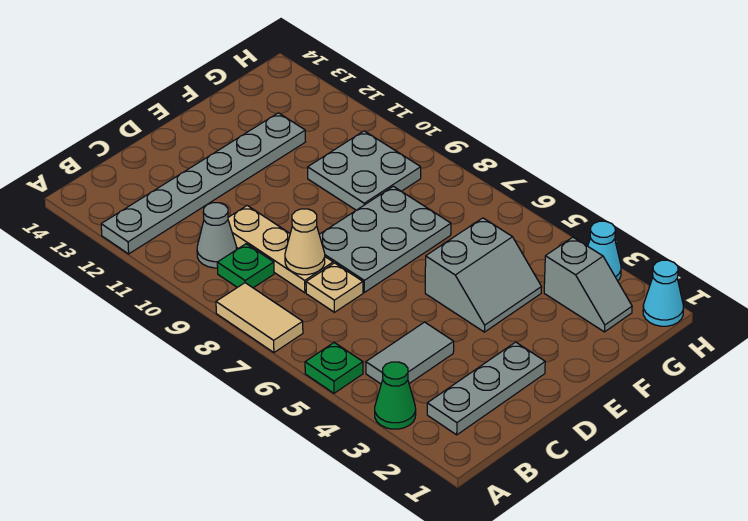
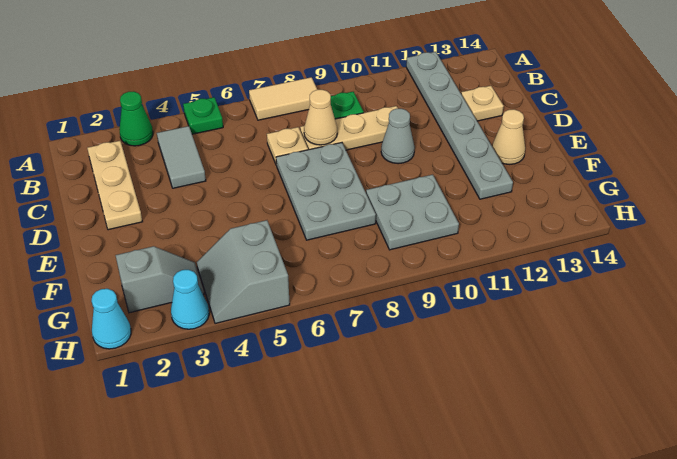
grey 1x3 plate [427,342,545,435] -> tan 1x3 plate [87,141,142,230]
grey 1x1 cone [197,203,237,268] -> grey 1x1 cone moved to [381,109,415,164]
none -> tan 1x1 plate [461,86,504,121]
grey 2x2 slope [425,218,542,332] -> grey 2x2 slope moved to [197,220,290,324]
none -> tan 1x1 cone [492,109,525,164]
grey 1x2 slope [544,237,632,332] -> grey 1x2 slope turned to [116,246,204,313]

